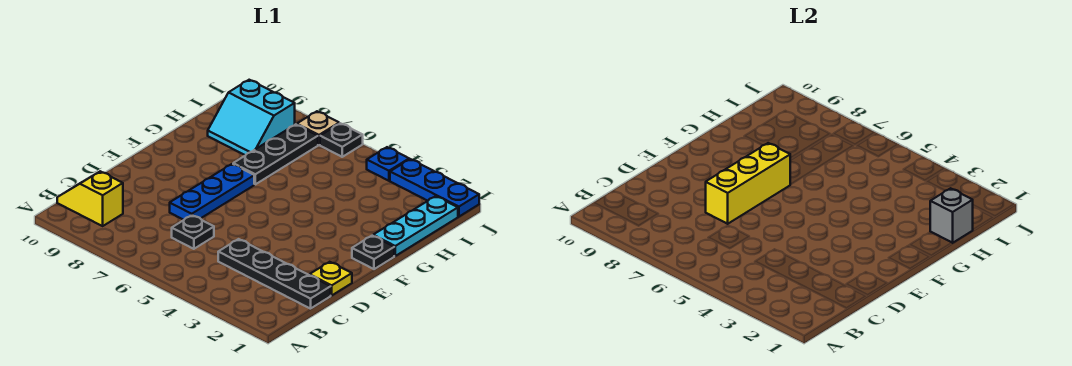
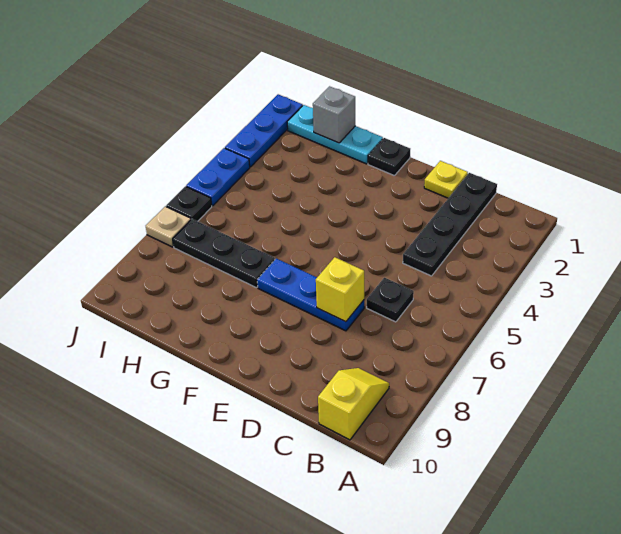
yellow 1x2 slope [57,171,123,226] -> yellow 1x2 slope turned to [318,368,389,440]
yellow 1x3 brick [706,143,790,224] -> yellow 1x1 brick [316,257,364,322]
cyan 2x2 slope [208,80,295,155] -> none
blue 1x1 plate [367,147,409,181] -> blue 1x2 plate [186,148,250,206]

